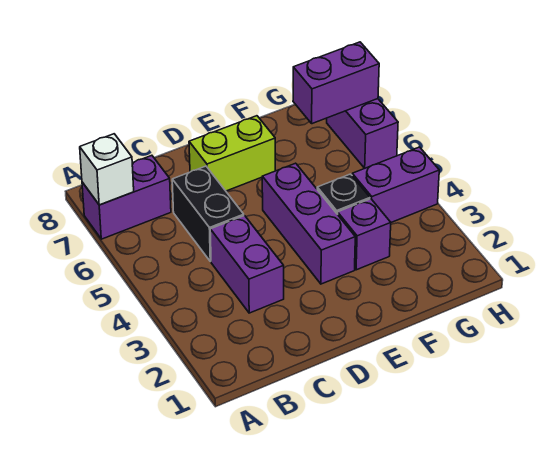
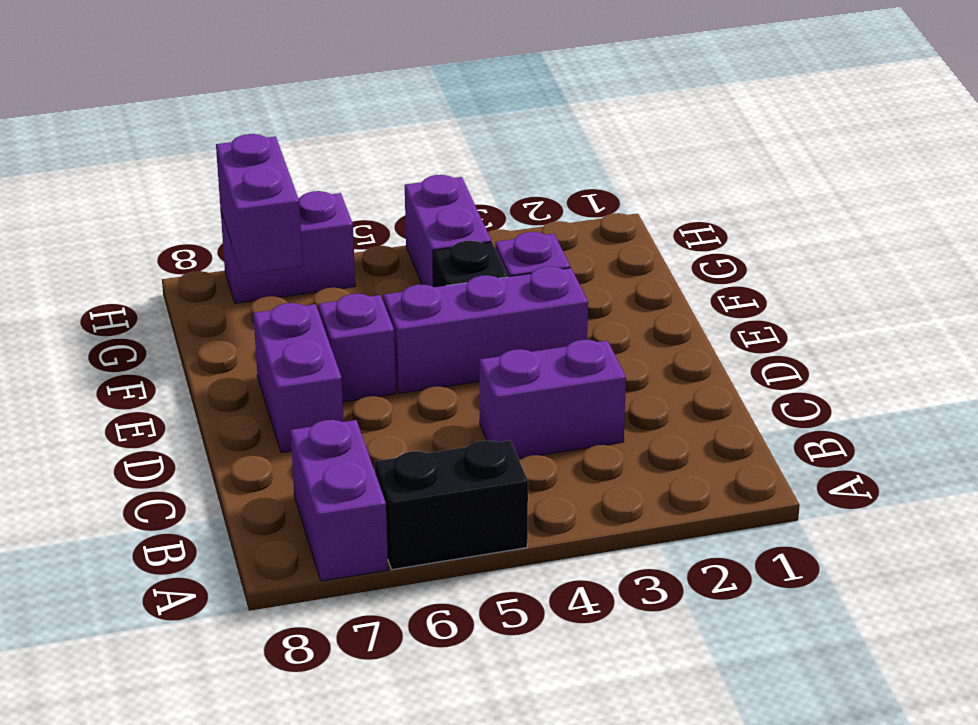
white 1x1 brick [80,134,134,205] -> none
black 1x2 brick [172,166,244,261] -> black 1x2 brick moved to [375,440,528,570]
lime 1x2 brick [189,116,275,191] -> purple 1x2 brick [253,303,344,453]
none -> purple 1x1 brick [319,294,396,402]

